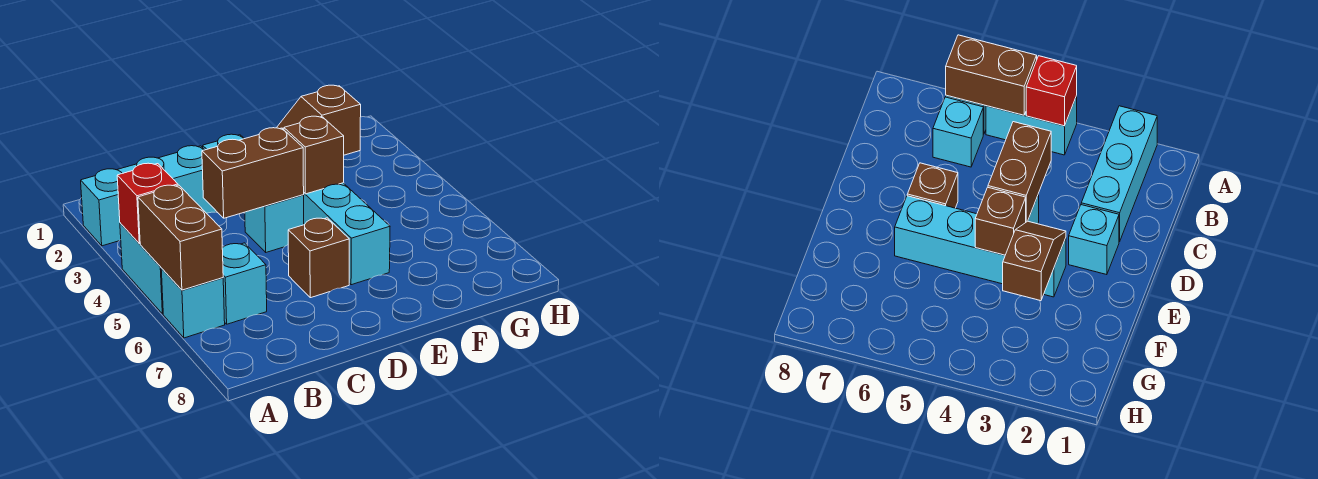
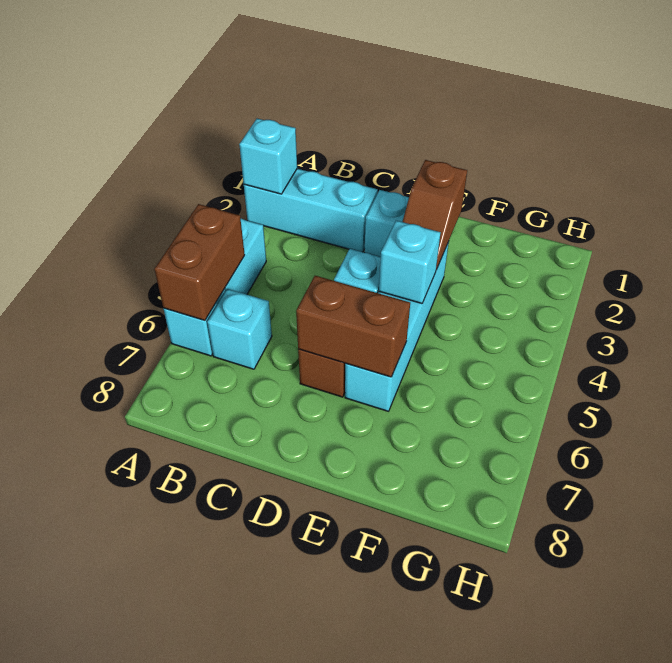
none -> cyan 1x1 brick [239,119,297,194]
red 1x1 brick [117,163,178,244] -> none
brown 1x2 brick [202,128,304,218] -> brown 1x2 brick moved to [296,276,410,377]
brown 1x2 slope [277,85,361,155] -> brown 1x2 slope turned to [403,160,467,270]
brown 1x1 brick [284,116,344,194] -> cyan 1x1 brick [379,221,441,303]

